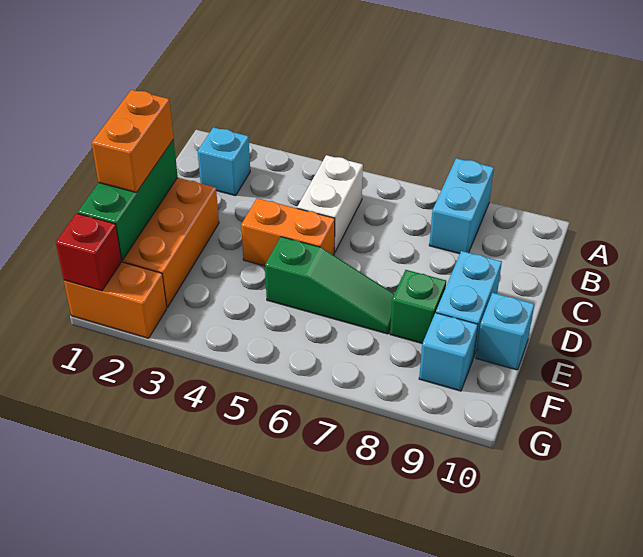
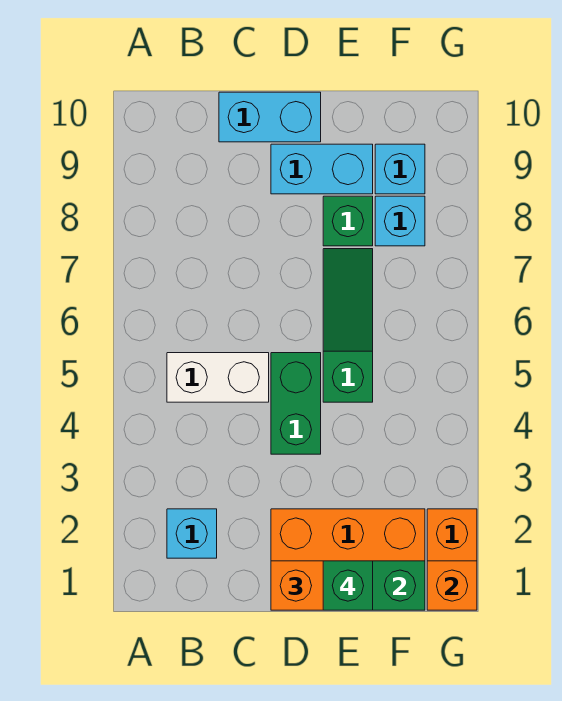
cyan 1x2 brick [429,158,494,254] -> cyan 1x2 brick moved to [219,92,321,142]
orange 1x2 brick [241,198,335,266] -> green 1x2 brick [271,353,321,454]
none -> green 1x1 brick [323,561,373,610]
cyan 1x1 brick [476,293,534,370] -> cyan 1x1 brick moved to [375,196,425,246]
red 1x1 brick [56,213,122,291] -> orange 1x1 brick [427,561,477,610]

